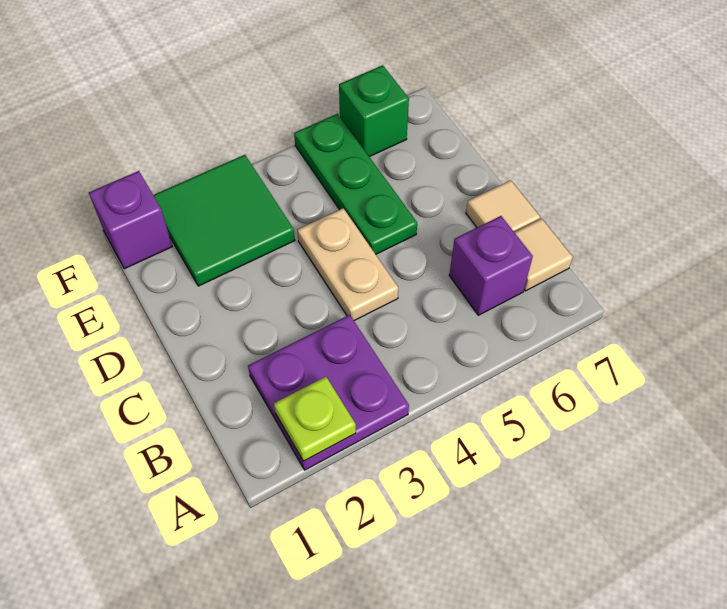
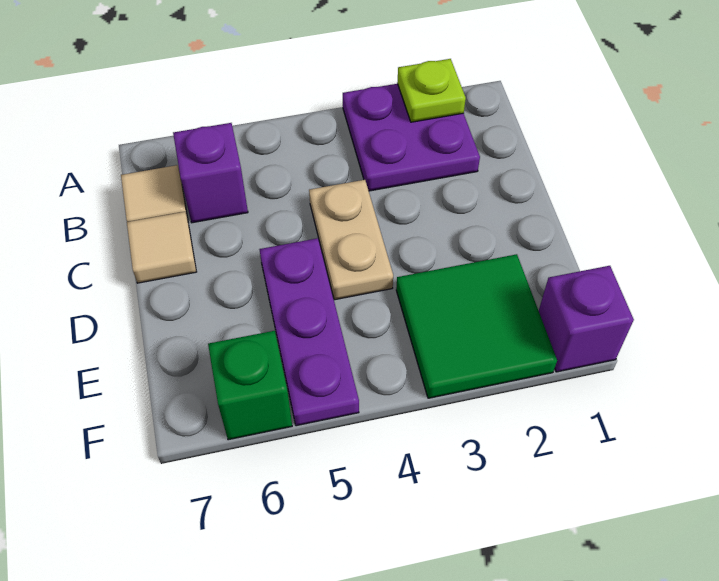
green 1x3 plate [294,114,417,254] -> purple 1x3 plate [259,238,359,426]

